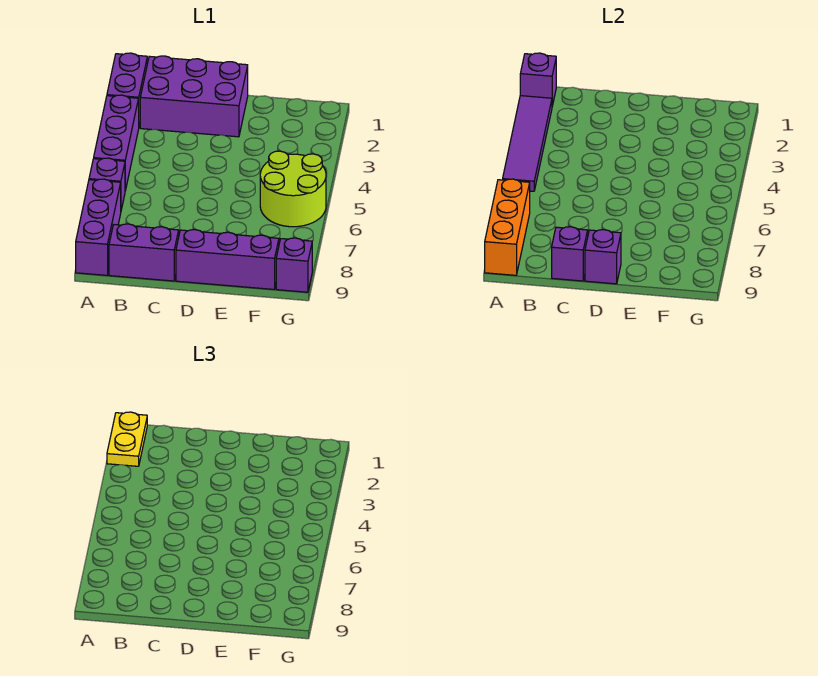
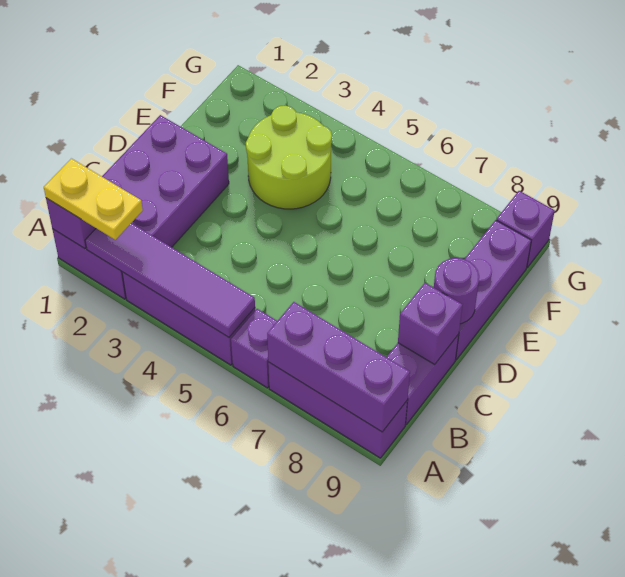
orange 1x3 brick [485,179,530,275] -> purple 1x3 brick [267,302,410,432]
purple 1x1 brick [585,230,621,284] -> purple 1x1 round brick [434,258,479,324]
lime 2x2 round brick [260,151,326,227] -> lime 2x2 round brick moved to [246,106,332,209]

